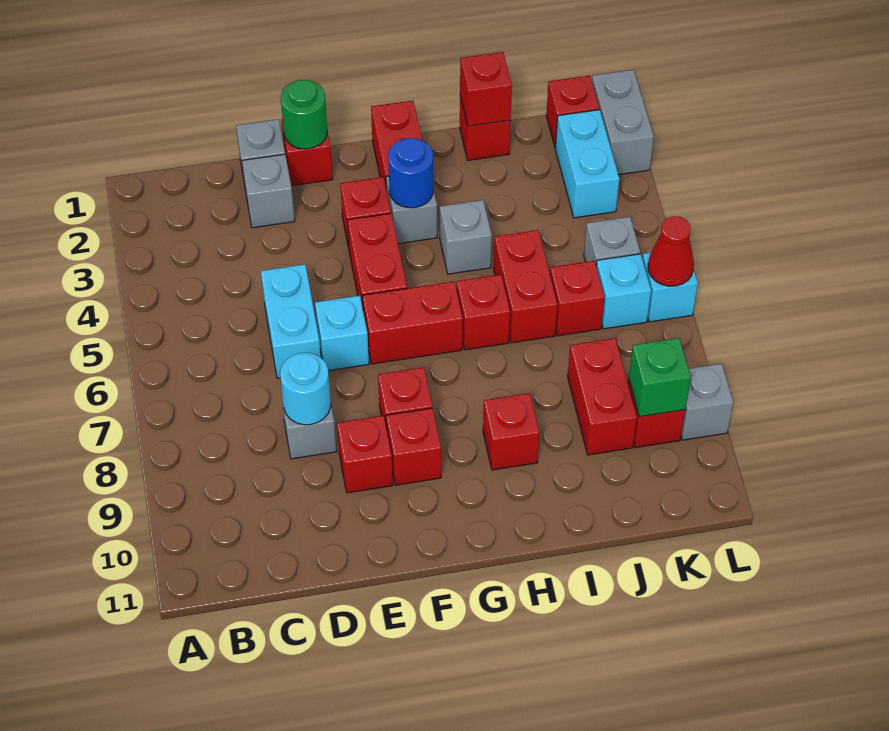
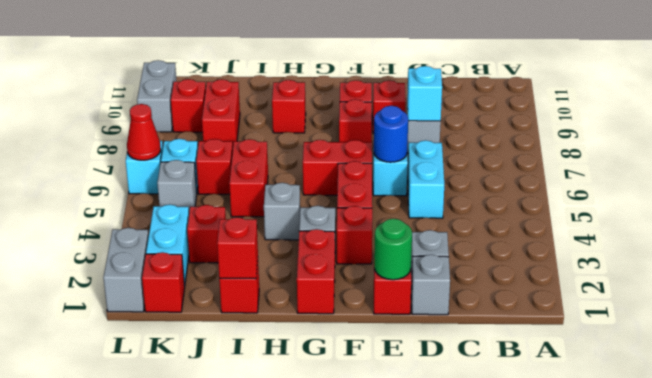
cyan 1x1 round brick [280,353,331,425] -> cyan 1x1 brick [407,66,442,121]
blue 1x1 round brick [388,138,433,208] -> blue 1x1 round brick moved to [374,106,408,162]
red 1x1 brick [457,275,510,350] -> red 1x1 brick moved to [187,205,226,263]
green 1x1 brick [629,338,691,417] -> none
grey 1x1 brick [681,364,733,440] -> grey 1x2 brick [137,60,176,132]

